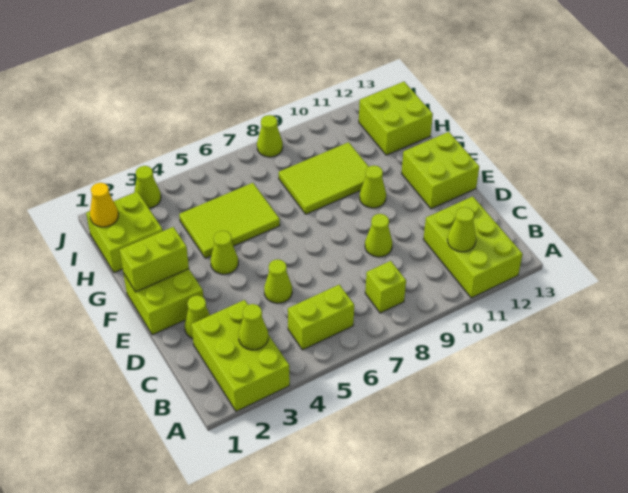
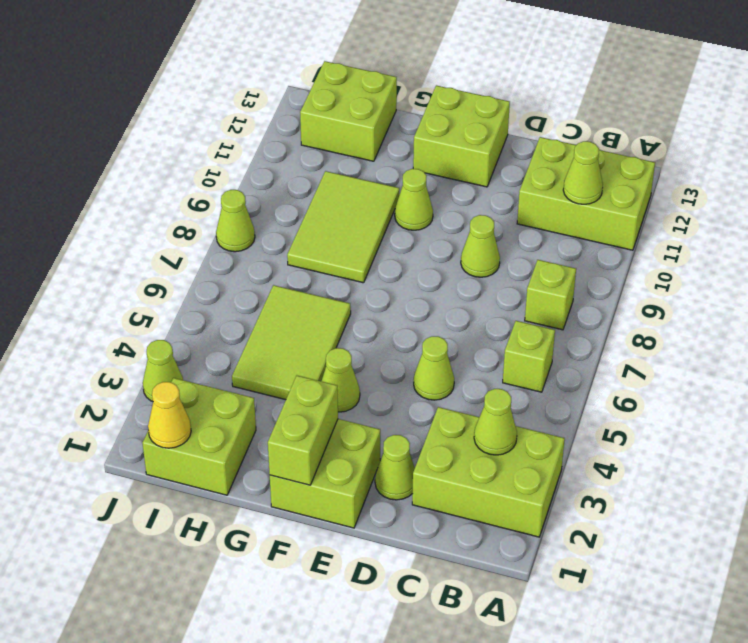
lime 1x2 brick [288,285,354,350] -> lime 1x1 brick [503,321,555,392]

